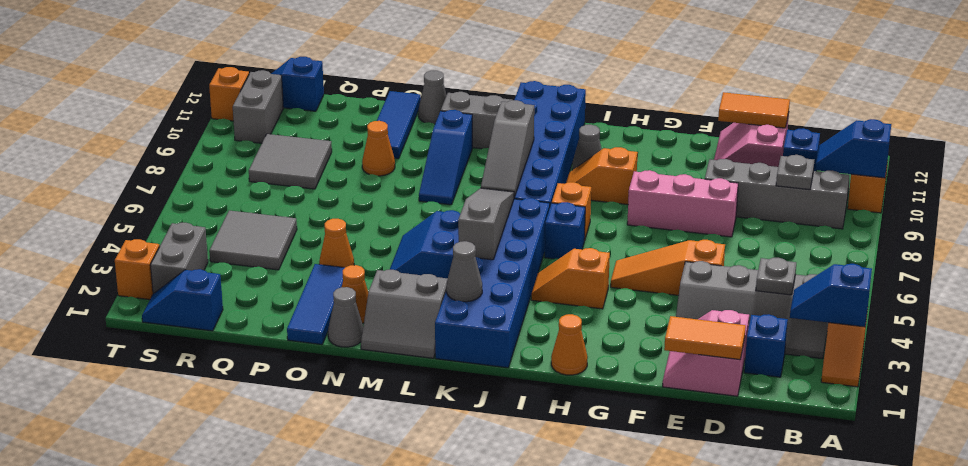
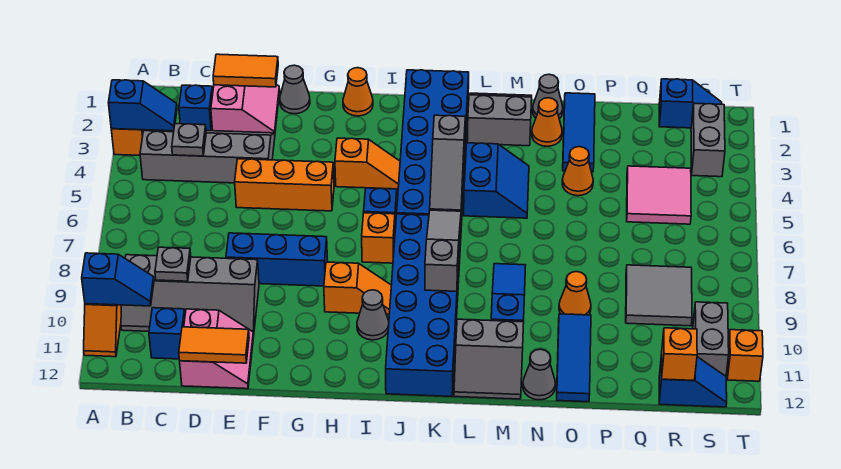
orange 1x3 slope [611,240,725,295] -> orange 1x3 brick [235,159,334,211]
pink 1x3 brick [627,170,738,237] -> blue 1x3 brick [226,233,328,286]
grey 1x1 cone [446,241,482,302] -> grey 1x1 cone moved to [280,65,310,114]
grey 2x2 tile [209,210,297,270] -> pink 2x2 tile [627,166,691,224]
orange 1x1 brick [115,239,160,300] -> orange 1x1 brick moved to [662,328,697,381]

